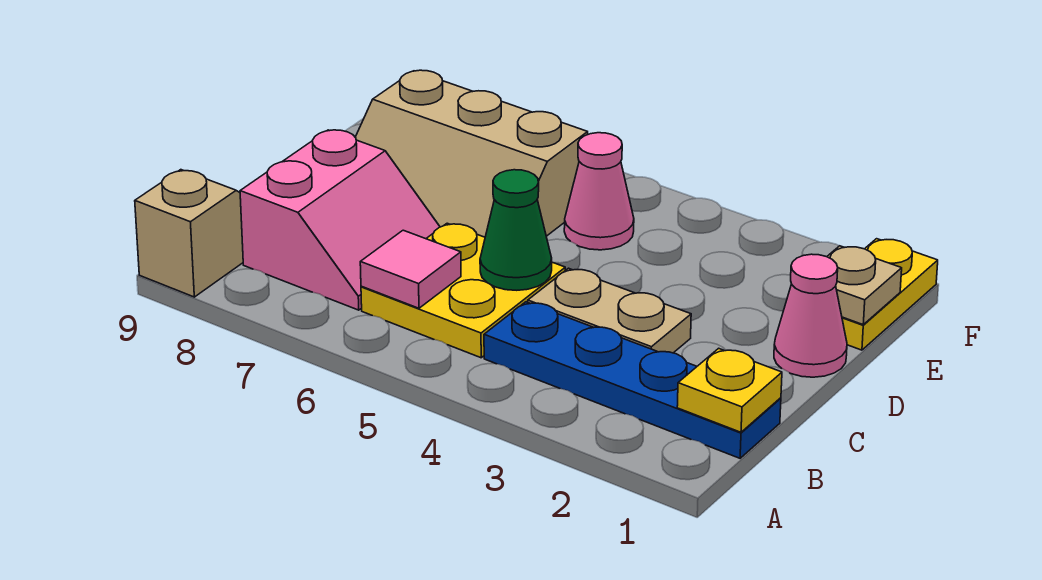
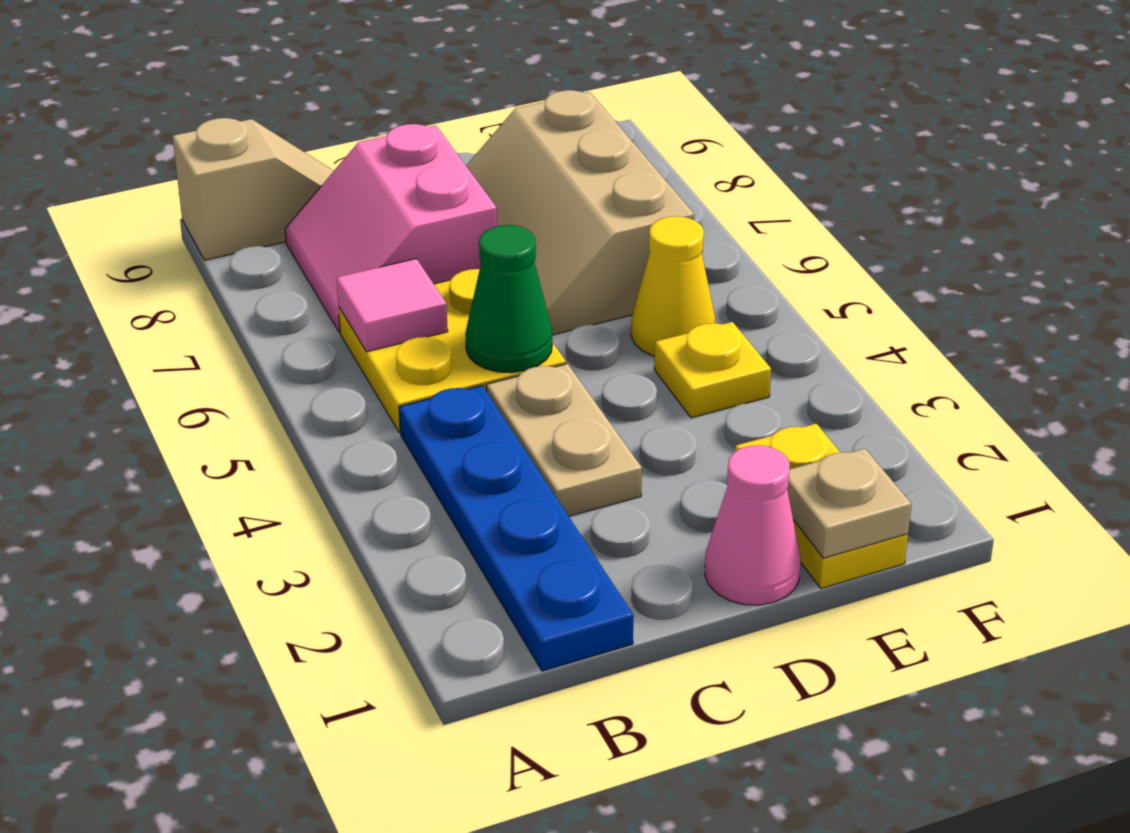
yellow 1x1 plate [677,348,782,432] -> yellow 1x1 plate moved to [654,322,771,418]
pink 2x2 slope [240,130,440,310] -> pink 2x2 slope turned to [285,124,497,332]
yellow 1x2 plate [842,239,938,350] -> yellow 1x2 plate turned to [735,424,908,589]
pink 1x1 cone [564,133,634,250] -> yellow 1x1 cone [631,216,715,356]

